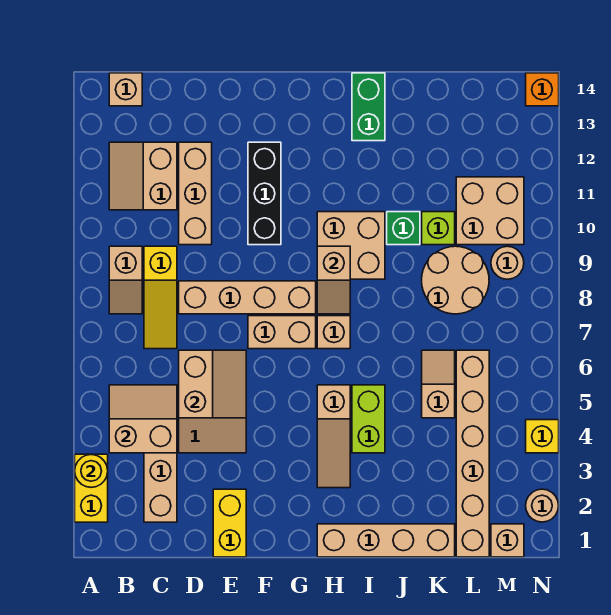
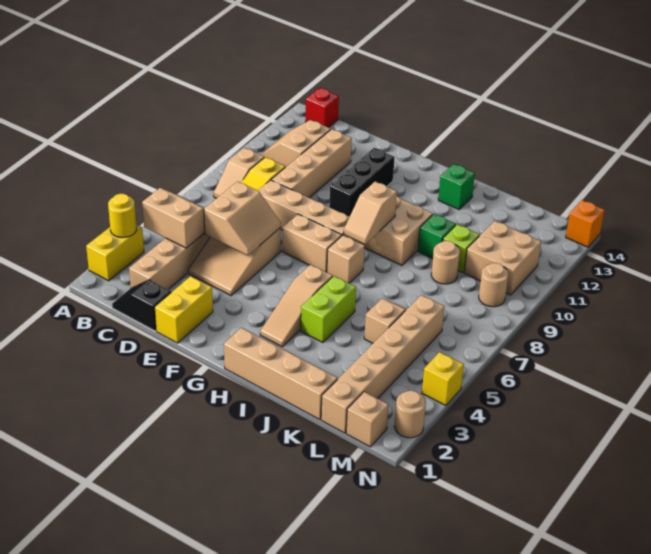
tan 1x1 brick [109,73,142,106] -> red 1x1 brick [306,88,339,128]
none -> black 1x2 slope [112,280,171,331]
tan 1x3 brick [179,142,212,245] -> tan 1x4 brick [271,129,352,198]
green 1x2 brick [352,73,385,141] -> green 1x1 brick [438,164,475,209]
tan 2x2 round brick [422,246,489,314] -> tan 1x1 round brick [431,241,460,284]

